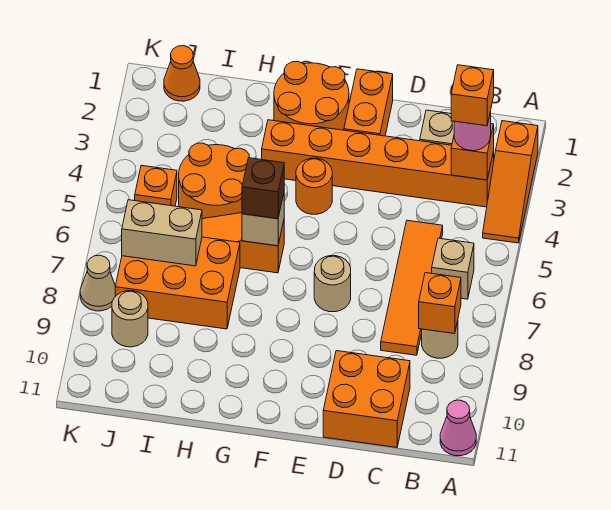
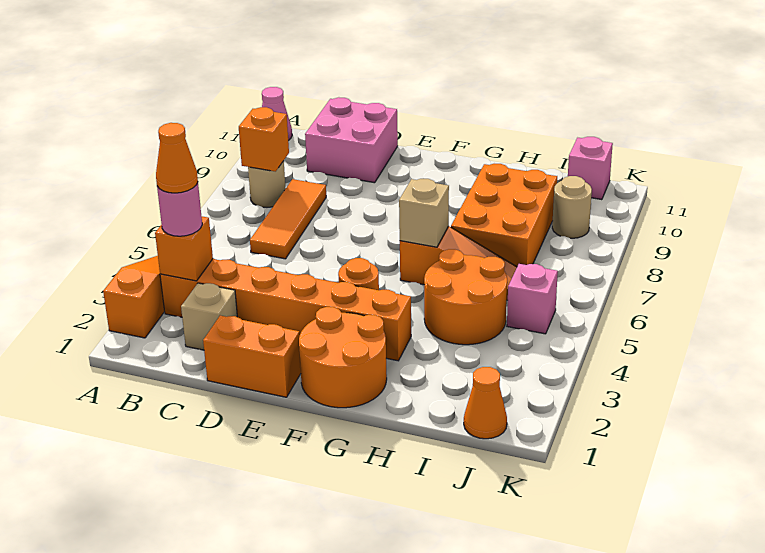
orange 1x1 brick [451,65,494,126] -> orange 1x1 cone [156,123,198,193]
tan 1x1 brick [432,238,474,299] -> none
orange 1x4 tile [381,220,443,355] -> orange 1x3 tile [250,179,326,259]
orange 2x2 brick [323,351,410,447] -> pink 2x2 brick [305,97,398,183]
orange 1x2 brick [344,69,393,136] -> orange 1x2 brick turned to [203,316,301,397]
tan 1x1 round brick [314,256,351,312] -> none
brown 1x1 brick [242,158,284,219] -> none
orange 2x3 brick [115,237,240,329] -> orange 2x3 brick turned to [451,164,557,267]
tan 1x2 brick [122,200,202,266] -> none
orange 1x1 brick [135,165,177,206] -> pink 1x1 brick [507,264,558,334]
none -> pink 1x1 brick [568,137,613,200]
tan 1x1 cone [80,255,115,311] -> none

